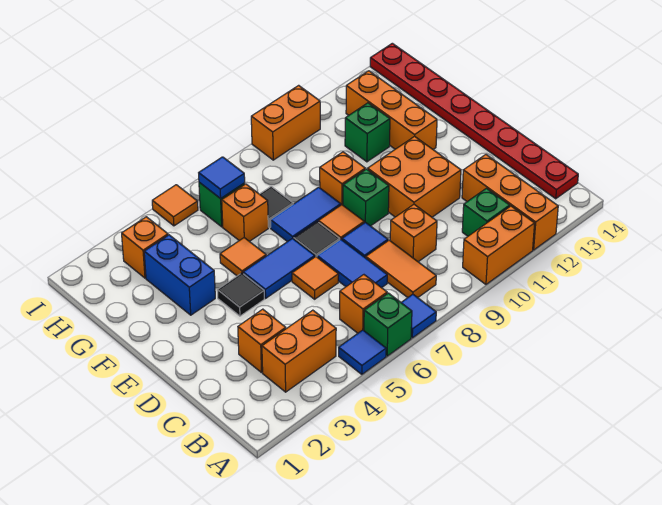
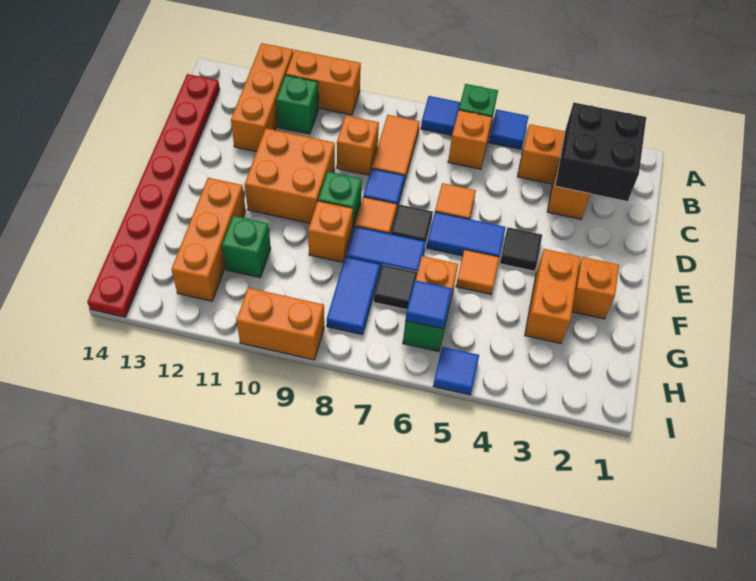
none -> black 2x2 brick [555,103,646,201]
blue 1x2 tile [317,239,387,288] -> blue 1x2 tile moved to [327,257,380,335]
blue 1x2 brick [144,235,215,315] -> orange 1x2 brick [525,249,580,343]
orange 1x1 brick [122,217,168,278] -> orange 1x1 brick moved to [572,257,619,319]
orange 1x1 tile [152,185,198,226] -> blue 1x1 tile [433,347,479,395]

